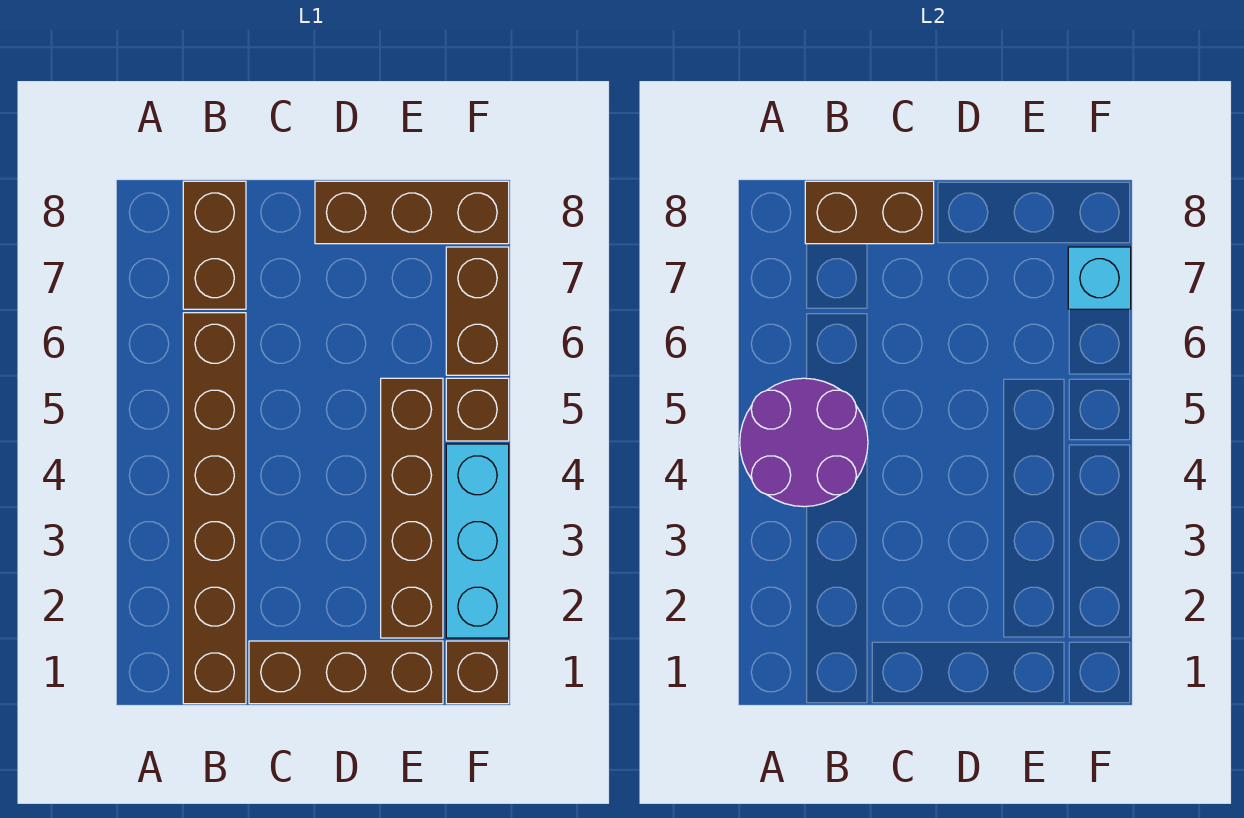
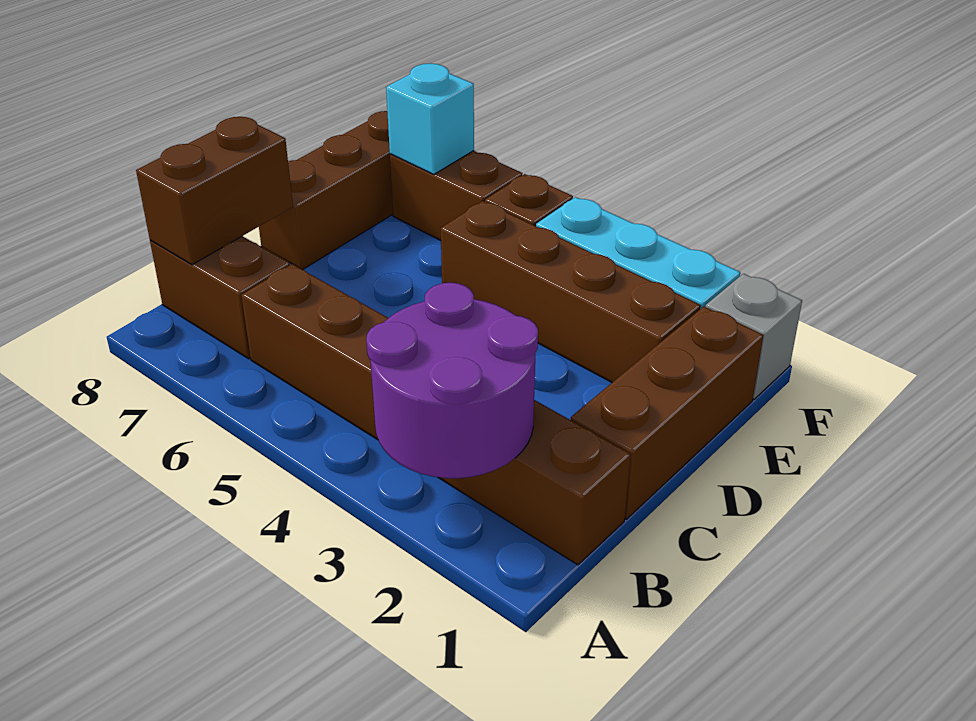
purple 2x2 round brick [740,378,868,507] -> purple 2x2 round brick moved to [366,283,538,478]
brown 1x1 brick [446,641,509,704] -> grey 1x1 brick [705,274,802,399]

